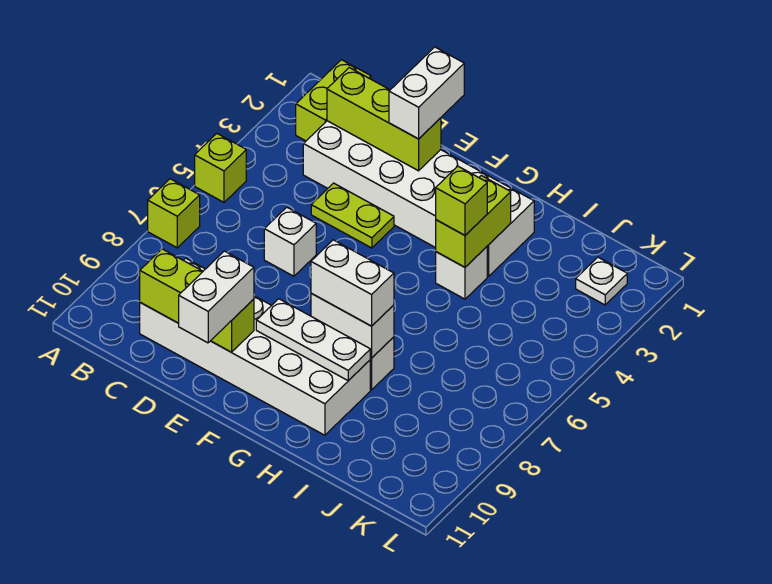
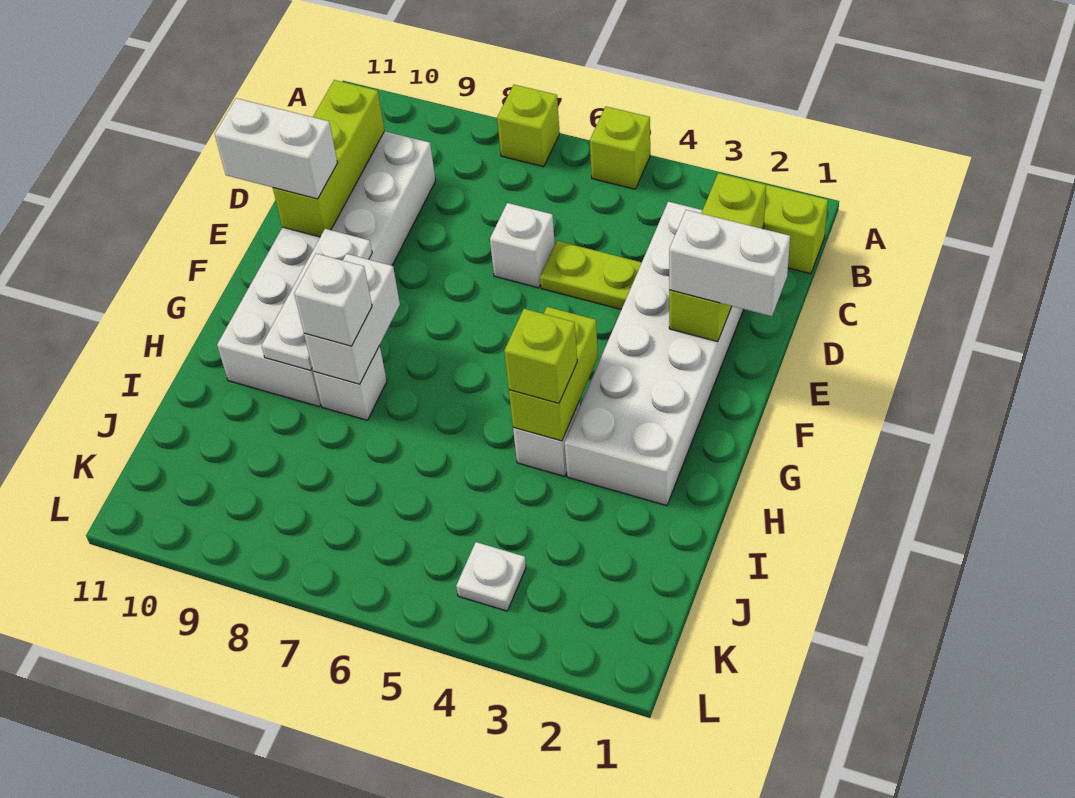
lime 1x2 plate [311,183,394,248] -> lime 1x2 plate turned to [540,241,642,310]
white 1x2 brick [311,240,394,326] -> white 1x1 brick [294,254,372,346]
lime 1x2 brick [436,176,511,267] -> lime 1x2 brick turned to [509,307,598,441]
white 1x1 plate [576,257,627,305] -> white 1x1 plate moved to [456,542,526,611]

